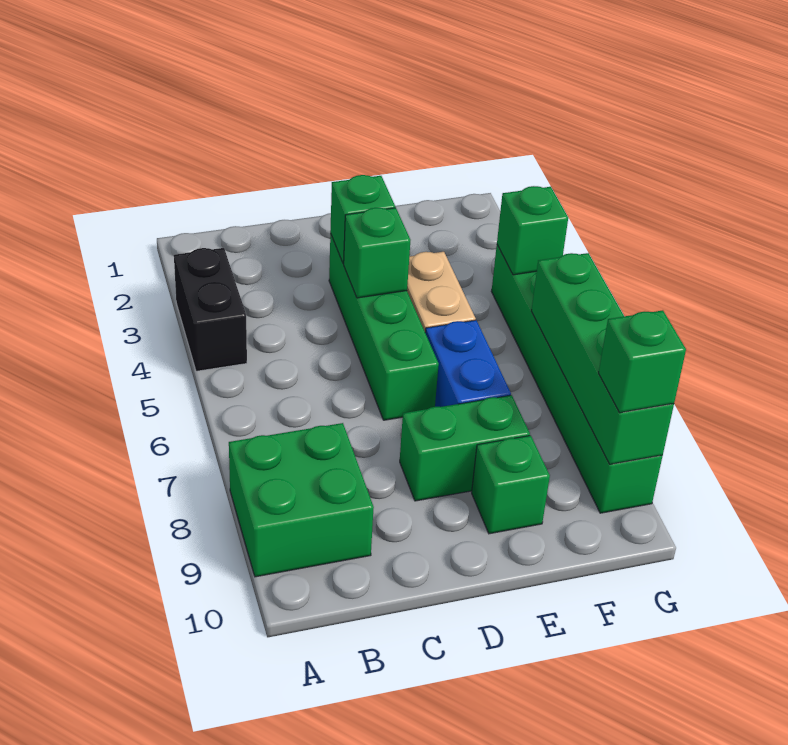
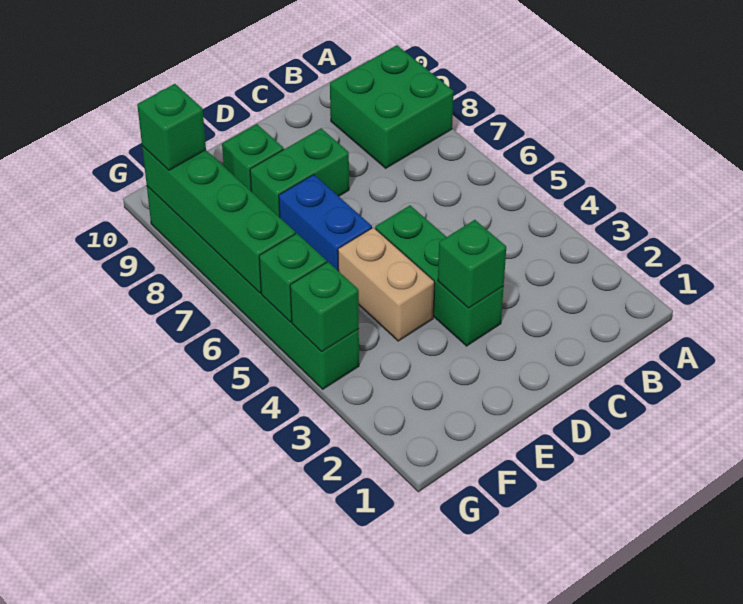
black 1x2 brick [174,248,247,371] -> none
green 1x4 brick [329,233,439,420] -> green 1x3 brick [375,205,504,346]
green 1x1 brick [344,208,410,298] -> green 1x1 brick moved to [259,233,327,322]

